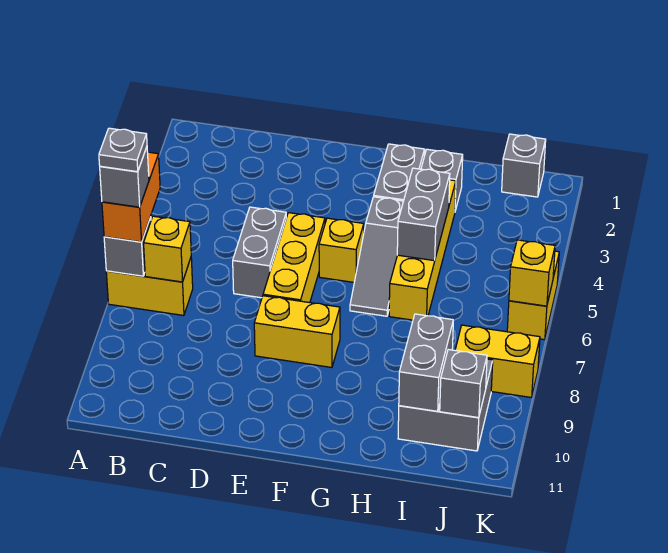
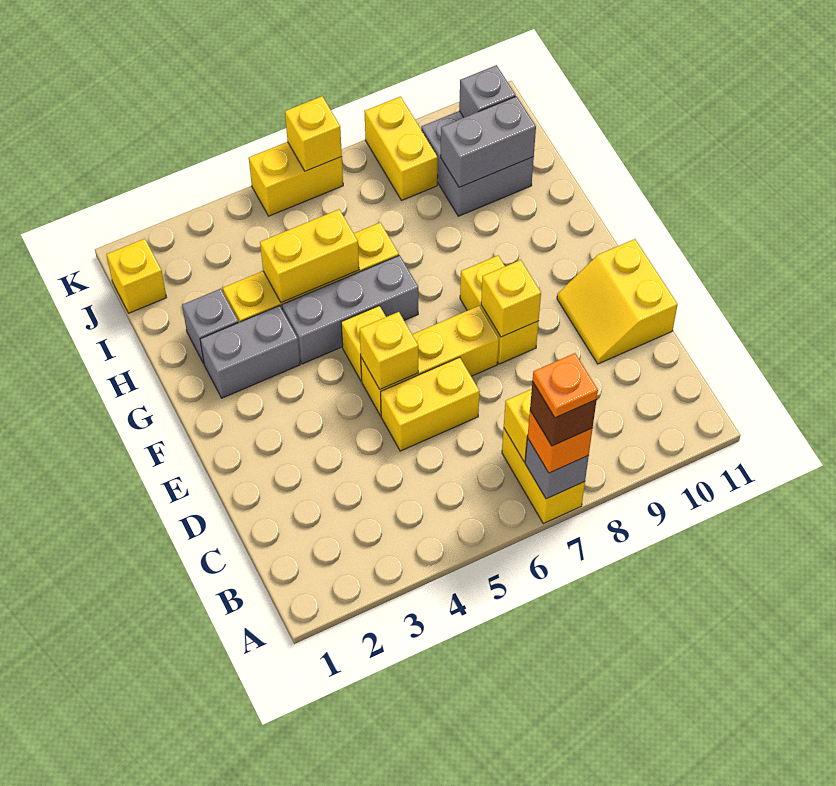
orange 1x2 brick [102,152,160,242] -> orange 1x1 brick [528,411,593,473]
grey 1x1 brick [100,147,149,207] -> brown 1x1 brick [530,381,596,446]
grey 1x1 plate [99,128,147,172] -> orange 1x1 plate [533,353,598,418]
grey 1x2 brick [233,207,286,298] -> yellow 1x2 brick [381,357,480,451]
none -> yellow 2x2 slope [557,239,678,364]
none -> yellow 1x1 brick [360,312,418,389]
none -> yellow 1x1 brick [481,260,541,337]
grey 1x3 slope [350,197,403,316] -> grey 1x3 brick [282,255,418,364]
grey 1x2 brick [397,168,450,261] -> yellow 1x2 brick [260,209,359,303]
grey 1x1 brick [502,134,546,197] -> yellow 1x1 brick [106,239,166,313]

